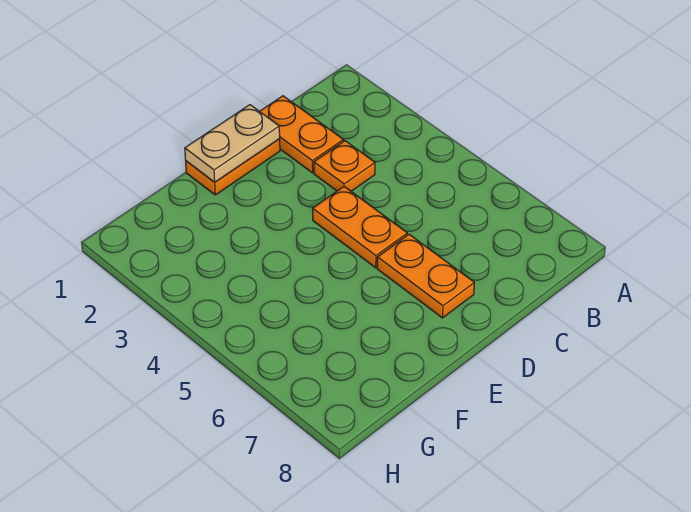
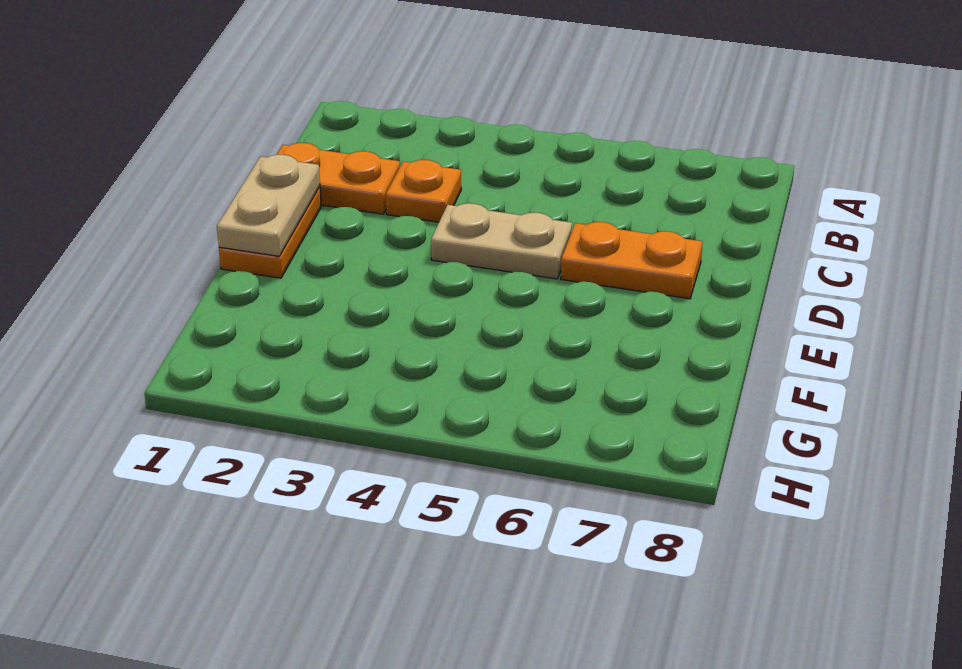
orange 1x2 plate [313,187,407,268] -> tan 1x2 plate [431,203,572,279]

